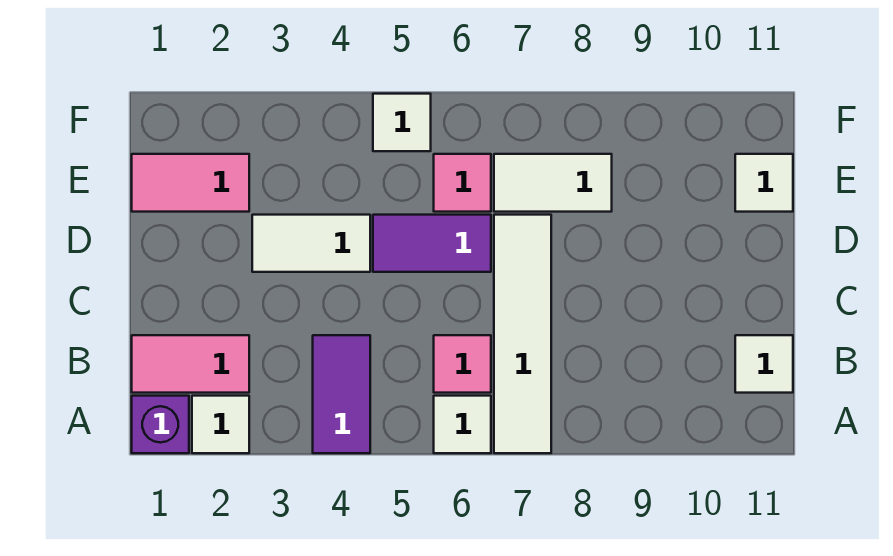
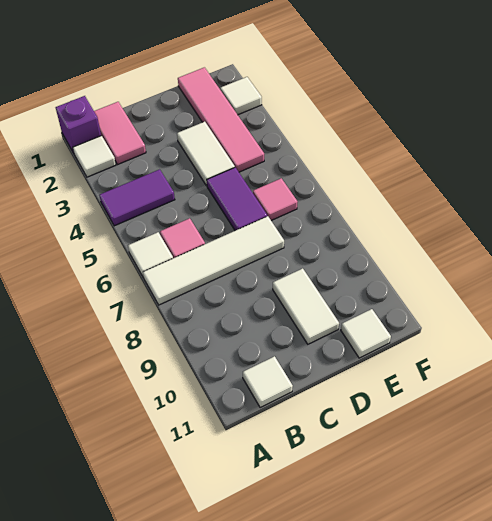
pink 1x2 tile [132,154,249,212] -> pink 1x4 tile [178,67,264,172]
white 1x2 tile [494,154,612,212] -> white 1x2 tile moved to [273,268,339,344]
white 1x1 tile [373,94,431,151] -> white 1x1 tile moved to [220,77,262,115]

